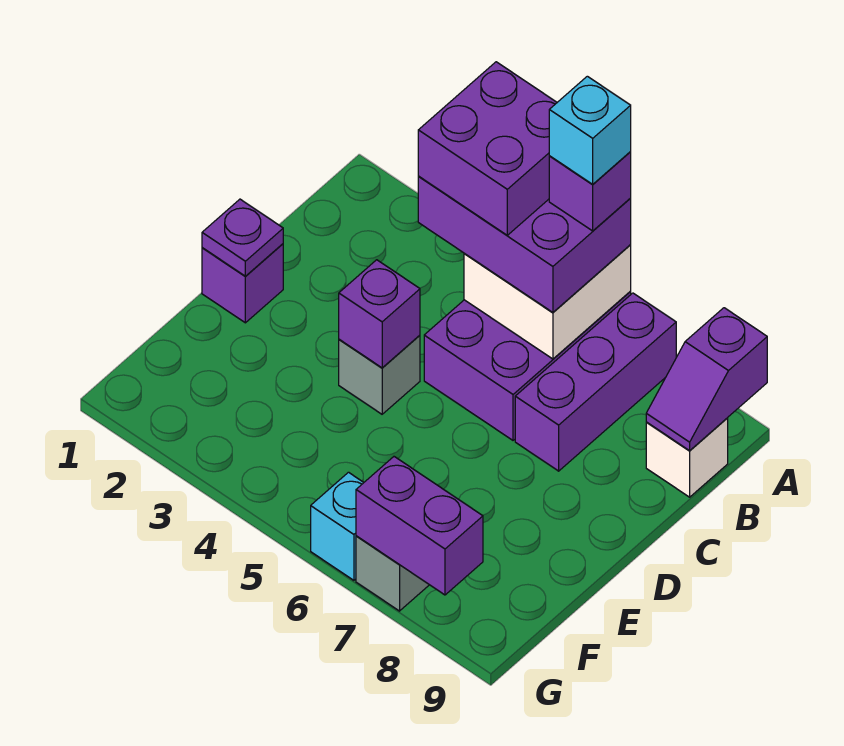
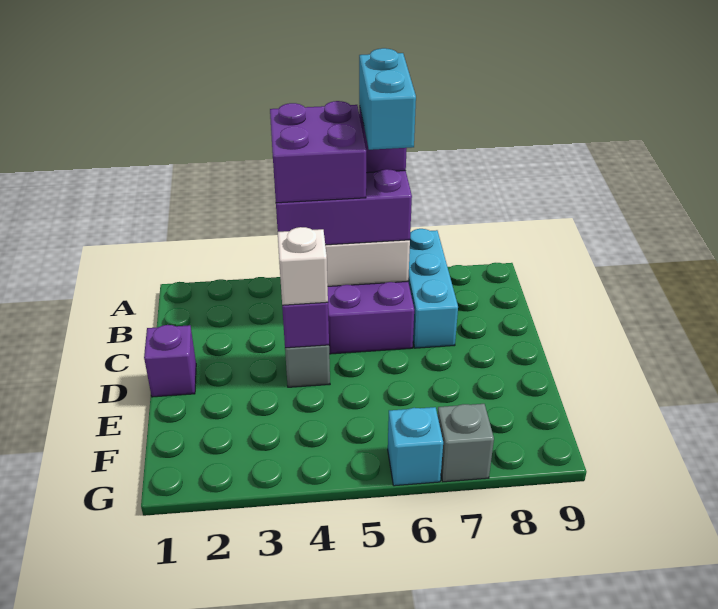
cyan 1x1 brick [549,76,631,184] -> cyan 1x2 brick [359,48,416,150]
purple 1x3 brick [515,293,676,471] -> cyan 1x3 brick [408,229,458,348]
purple 1x2 slope [646,308,767,451] -> none
white 1x1 brick [646,418,728,497] -> white 1x1 brick moved to [278,227,328,305]
purple 1x1 plate [202,199,283,276] -> none
purple 1x2 brick [356,457,483,595] -> none

